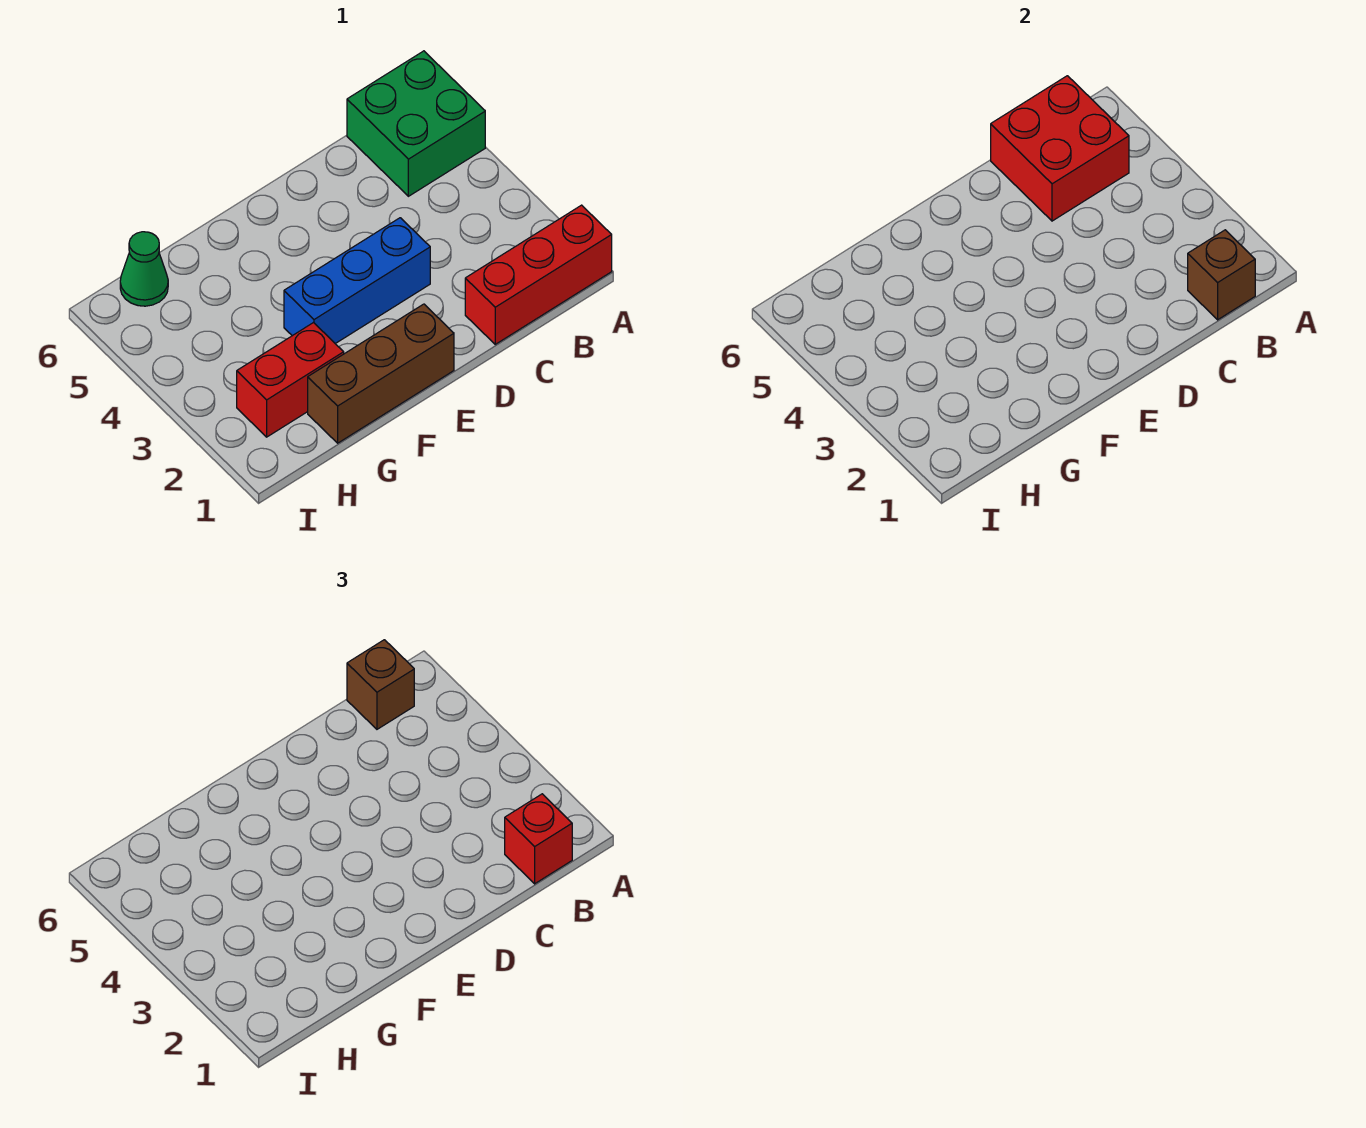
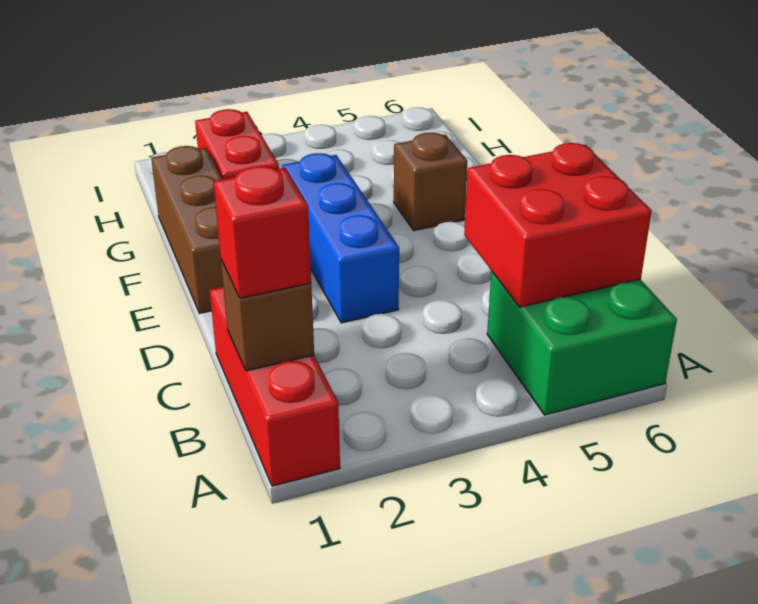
brown 1x1 brick [347,640,414,729] -> brown 1x1 brick moved to [394,133,467,230]
green 1x1 cone [120,232,168,306] -> none

